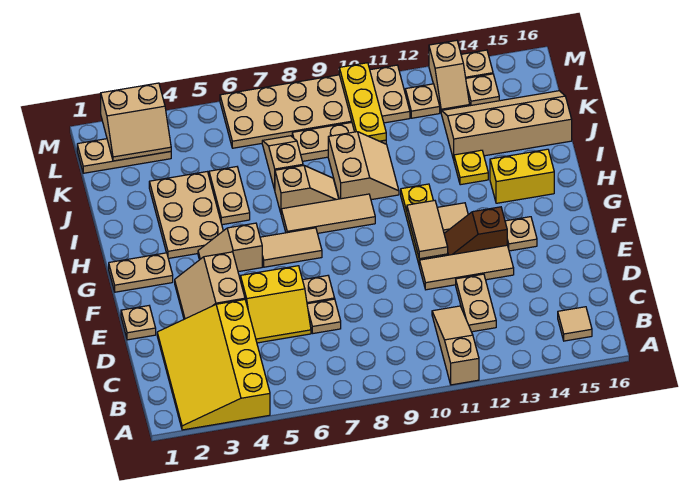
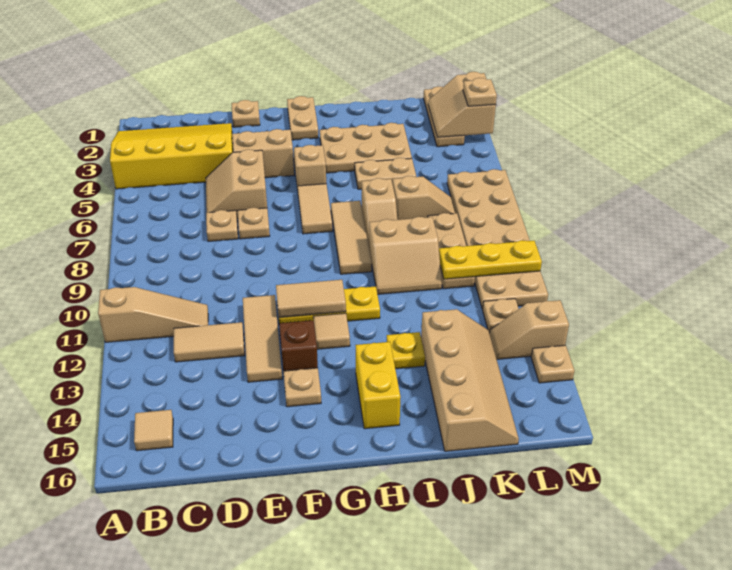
tan 1x2 plate [456,274,496,332] -> tan 1x2 tile [174,322,245,362]
yellow 2x2 slope [240,266,311,343] -> tan 2x2 slope [206,149,267,219]
tan 1x1 plate [466,74,499,106] -> tan 1x1 plate moved to [463,78,497,106]

